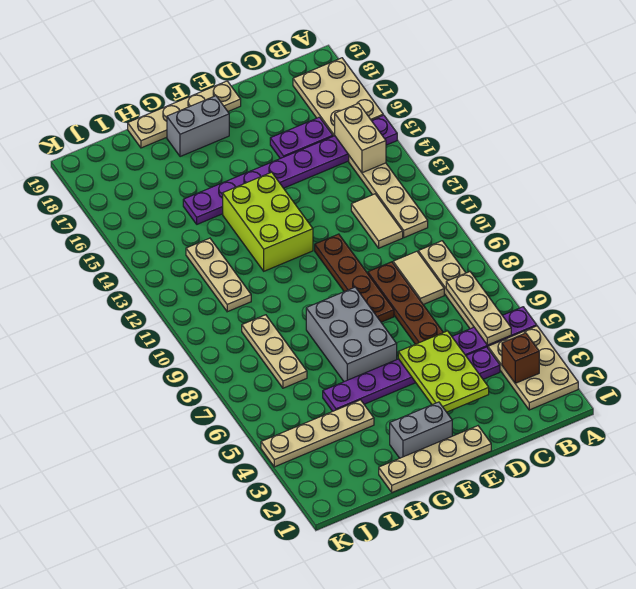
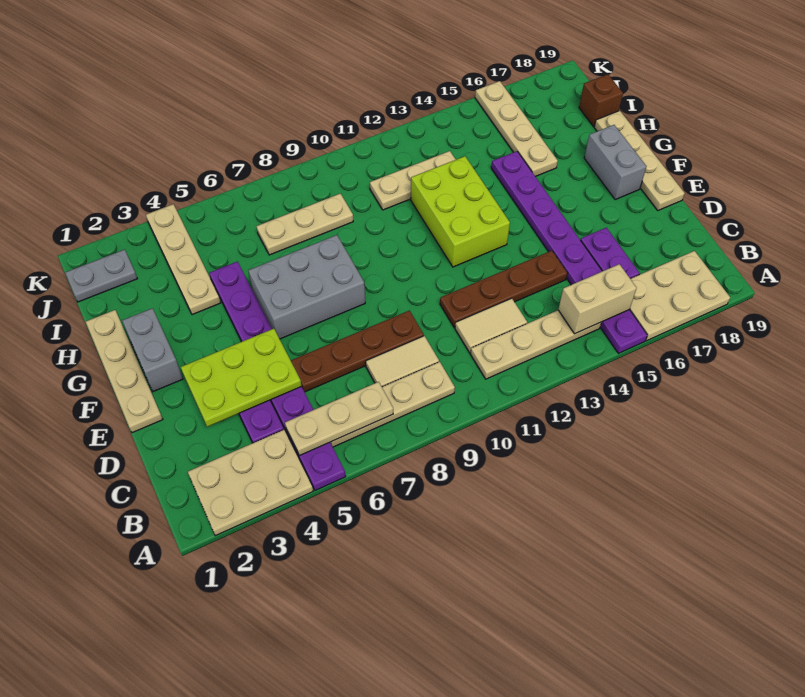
brown 1x1 brick [502,333,539,383] -> brown 1x1 brick moved to [579,74,623,126]
brown 1x4 plate [315,234,394,322] -> brown 1x4 plate moved to [440,251,567,328]
lime 2x3 brick [223,172,313,271] -> lime 2x3 brick turned to [411,156,510,267]
none -> tan 1x4 plate [475,81,558,177]
none -> grey 1x2 plate [65,250,137,302]

